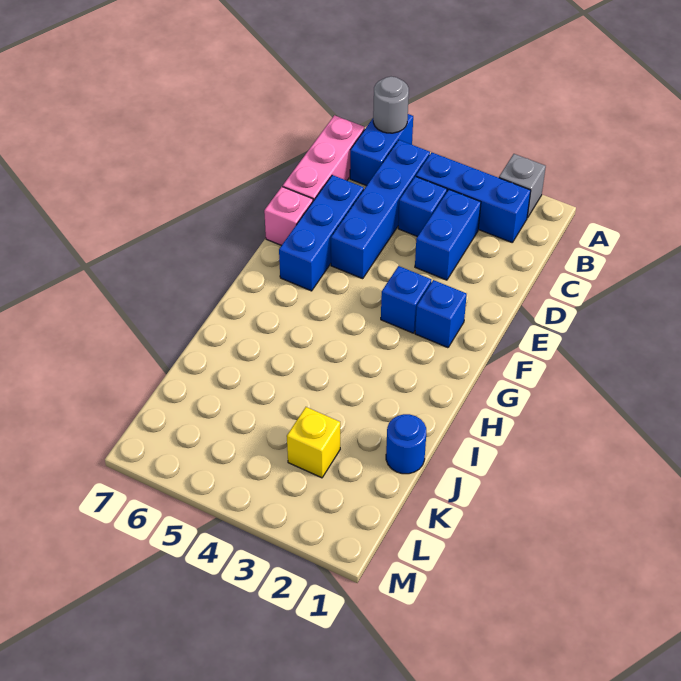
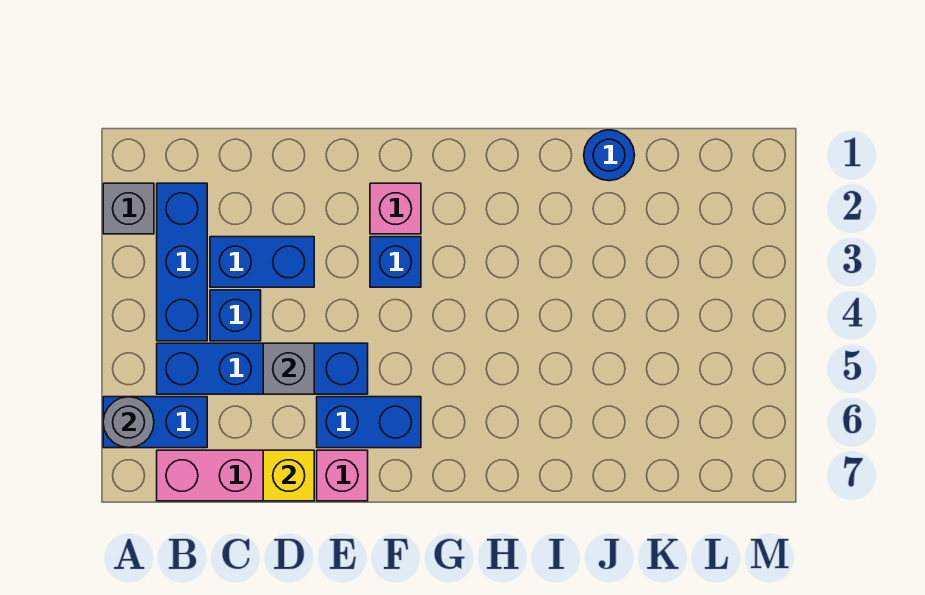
none -> grey 1x1 brick [263,343,314,394]
blue 1x3 brick [279,175,364,291] -> blue 1x2 brick [317,397,421,448]
blue 1x1 brick [415,280,467,348] -> pink 1x1 brick [370,183,421,234]
yellow 1x1 brick [287,407,340,478] -> yellow 1x1 brick moved to [263,450,314,501]

